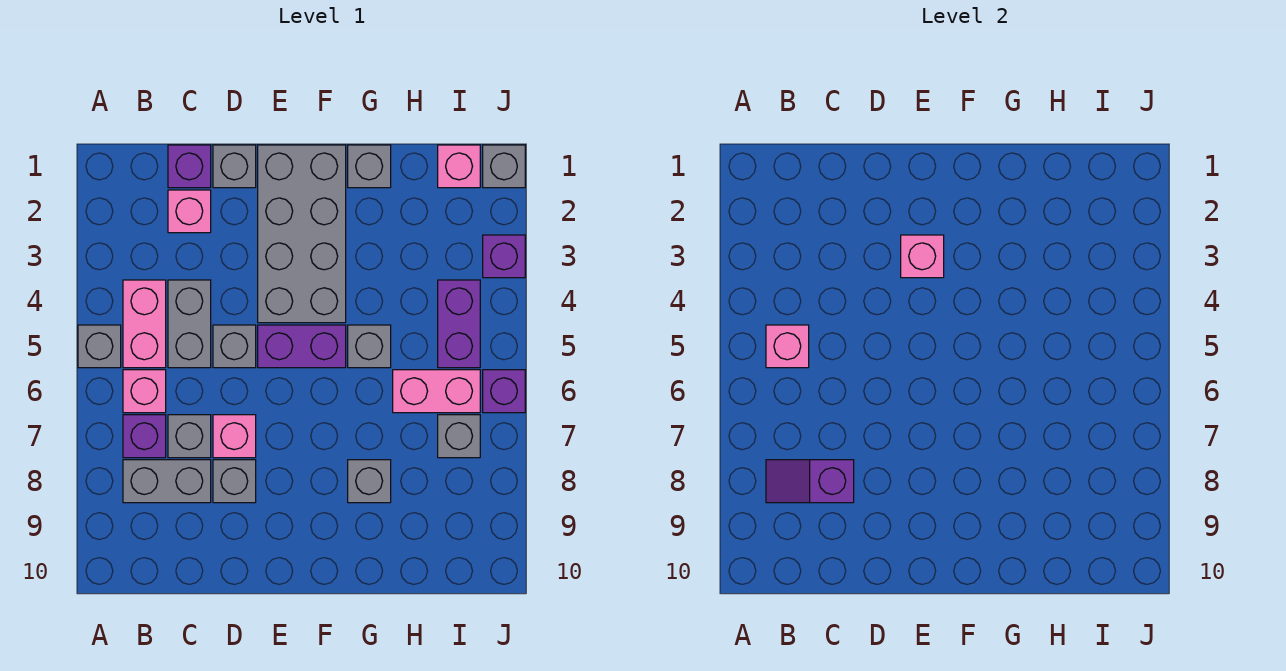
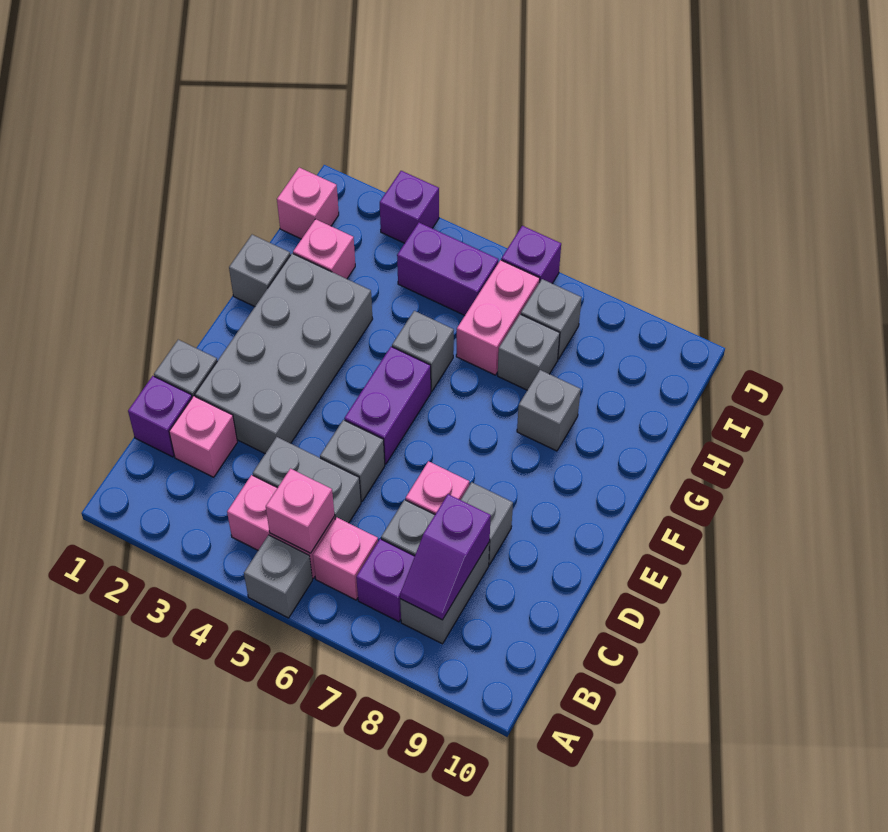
grey 2x4 brick [258,145,346,323] -> grey 2x4 brick turned to [195,253,373,453]
pink 1x1 brick [901,235,944,278] -> pink 1x1 brick moved to [293,219,355,279]
grey 1x1 brick [483,145,525,188] -> grey 1x1 brick moved to [498,314,560,390]

